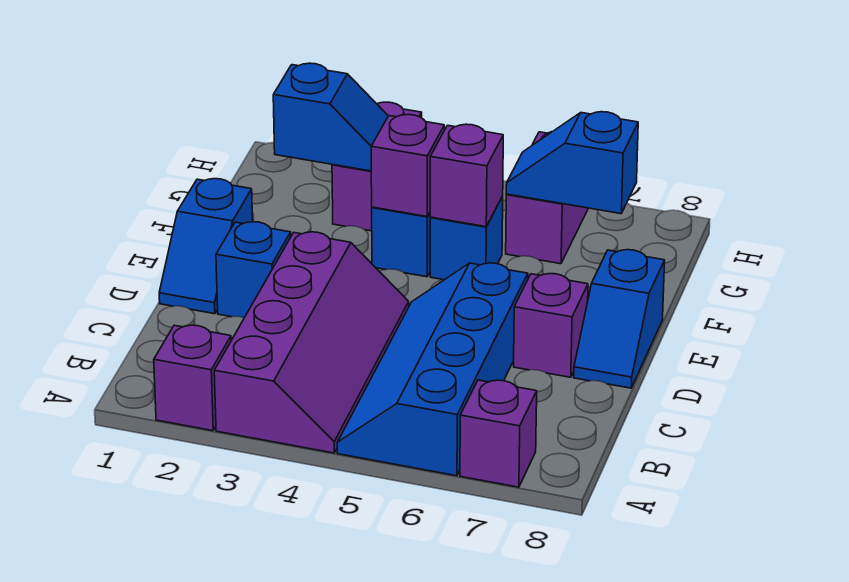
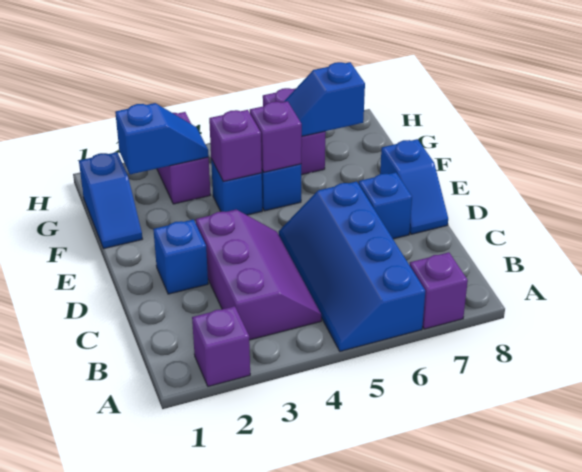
purple 2x4 slope [214,232,409,453] -> purple 2x3 slope [196,210,321,340]
blue 1x2 slope [159,179,253,314] -> blue 1x2 slope moved to [79,152,142,249]
purple 1x1 brick [514,274,588,377] -> blue 1x1 brick [359,172,412,239]

